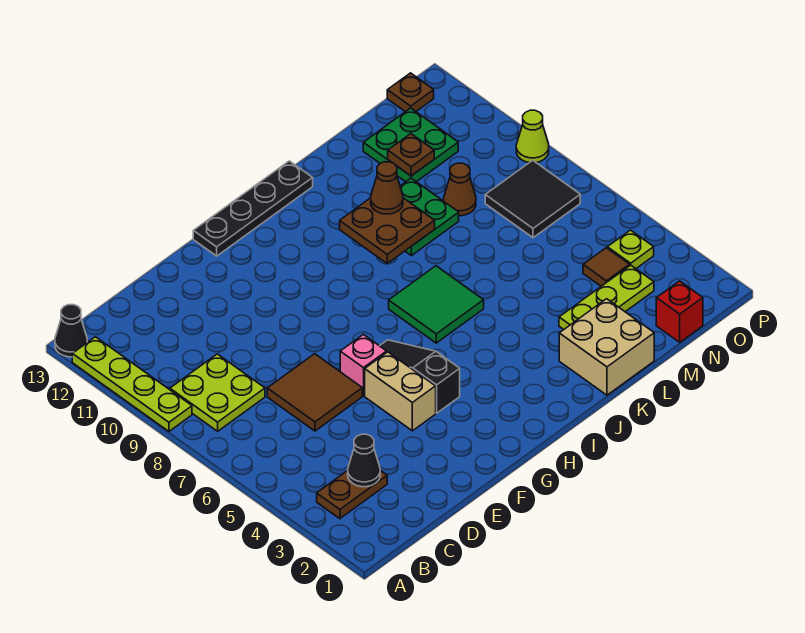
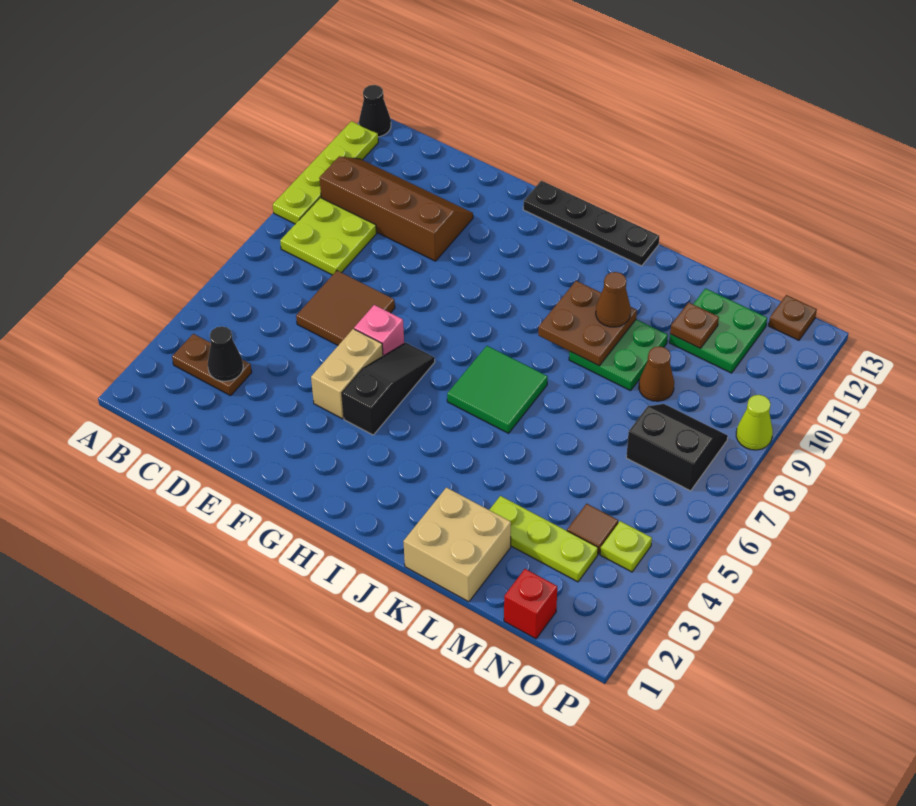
none -> brown 2x4 slope [319,156,473,261]
black 2x2 tile [485,160,580,238] -> black 2x2 slope [626,404,728,491]

